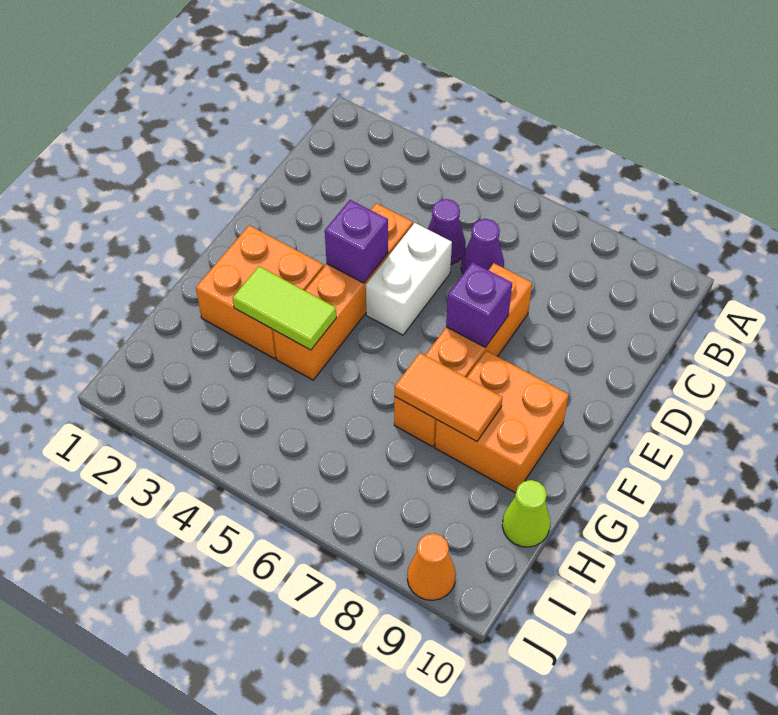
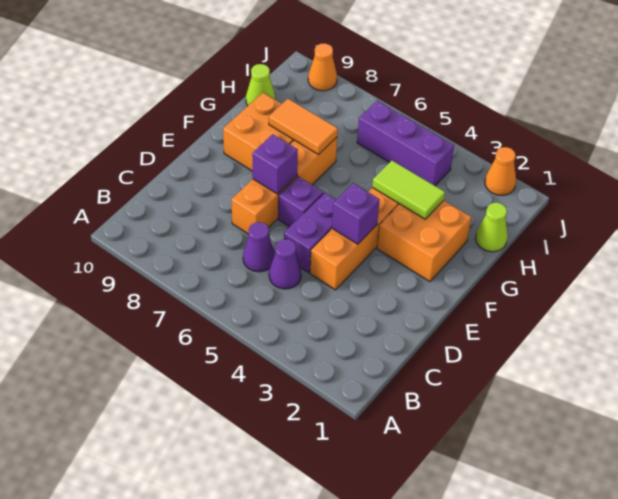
white 1x2 brick [366,223,452,335] -> purple 1x2 brick [284,193,336,273]
none -> purple 1x1 brick [278,176,323,227]
none -> lime 1x1 cone [476,203,508,252]
none -> purple 1x3 brick [357,101,454,186]
none -> orange 1x1 cone [485,147,516,195]

